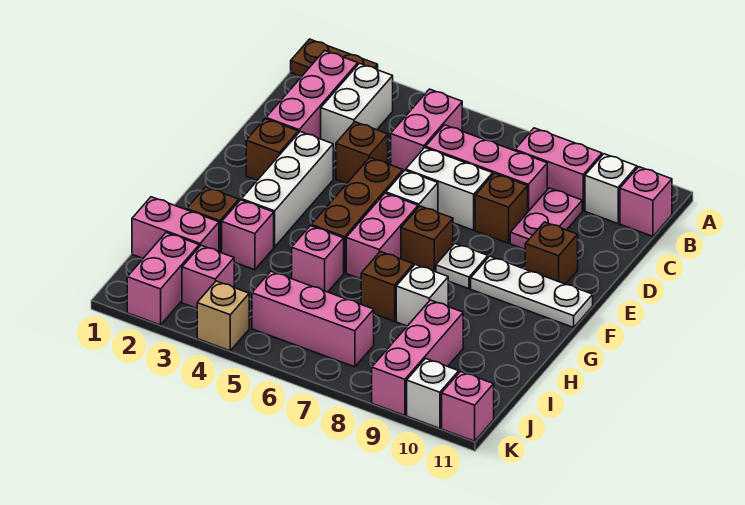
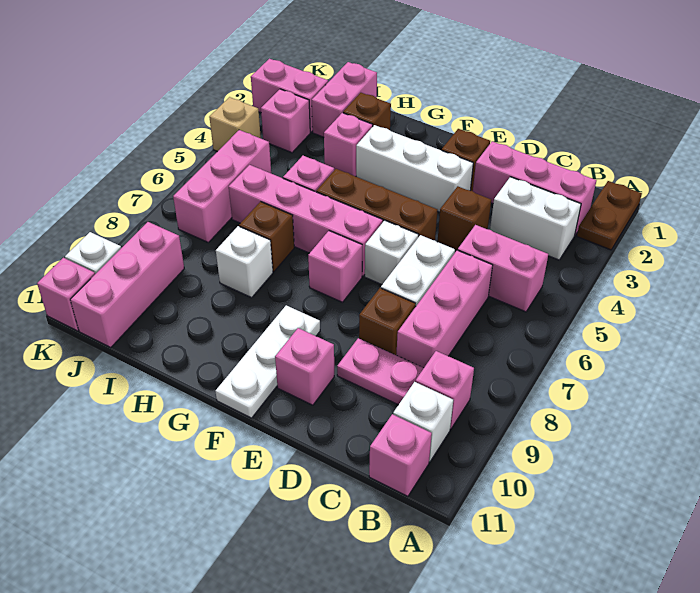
pink 1x2 brick [515,128,602,211] -> pink 1x1 brick [415,351,474,429]
brown 1x1 brick [525,222,578,284] -> pink 1x1 brick [275,328,334,405]
pink 1x2 brick [346,193,418,279] -> pink 1x4 brick [229,165,383,276]
brown 1x1 brick [401,206,453,272] -> pink 1x1 brick [308,231,362,302]
white 1x1 plate [436,243,488,289] -> none
pink 1x3 brick [372,300,463,415] -> pink 1x3 brick turned to [70,222,184,347]

